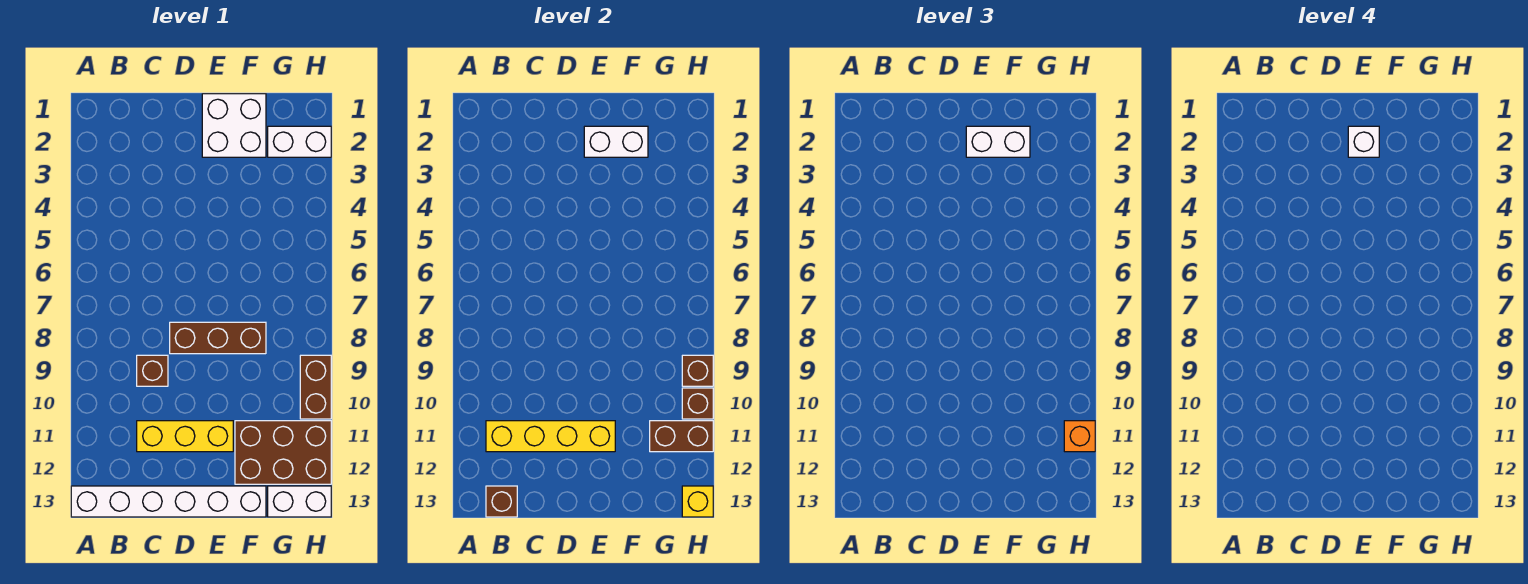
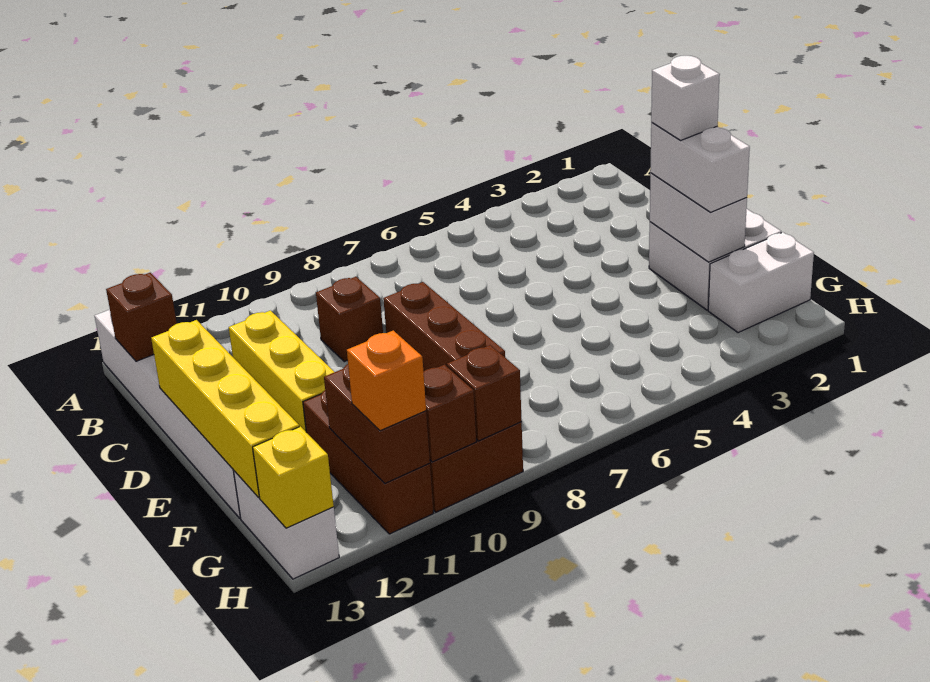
yellow 1x4 brick [486,421,615,452] -> yellow 1x4 brick moved to [151,320,299,498]
brown 2x3 brick [235,421,331,484] -> brown 1x3 brick [303,390,433,534]
white 1x2 brick [268,126,331,157] -> white 1x2 brick turned to [708,232,814,333]

